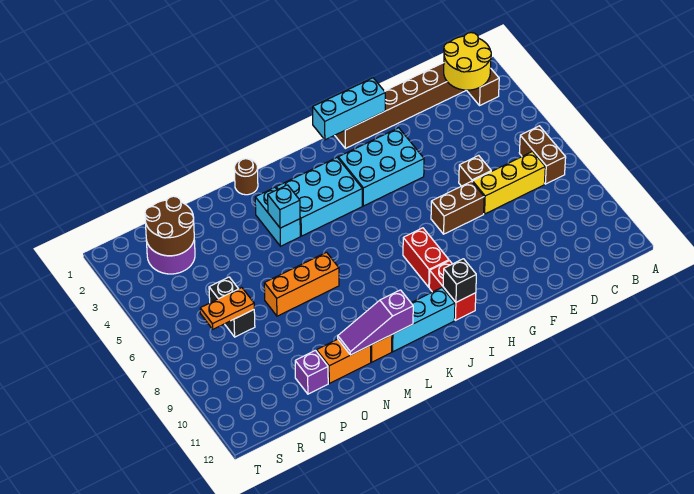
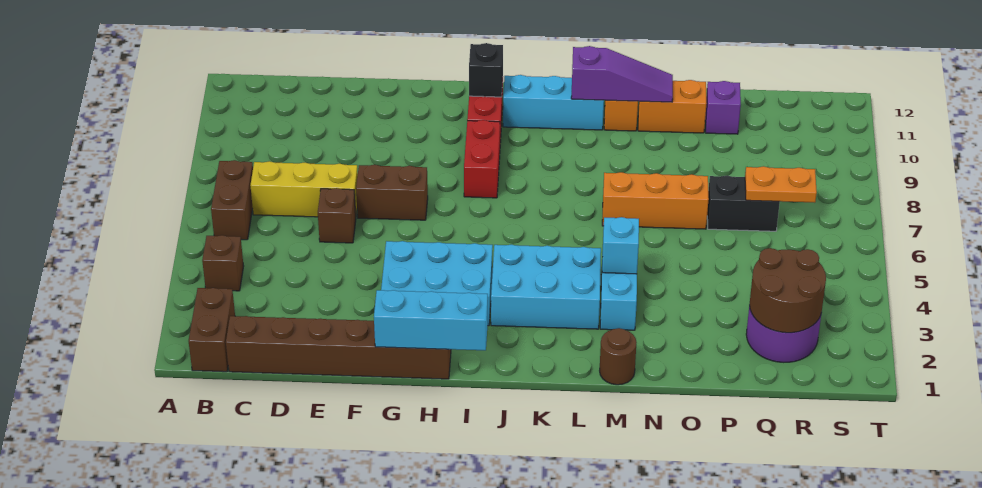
yellow 2x2 round brick [444,33,491,90] -> none
none -> brown 1x1 brick [202,235,244,291]
black 1x2 brick [209,277,255,337] -> black 1x2 brick turned to [707,176,780,231]

